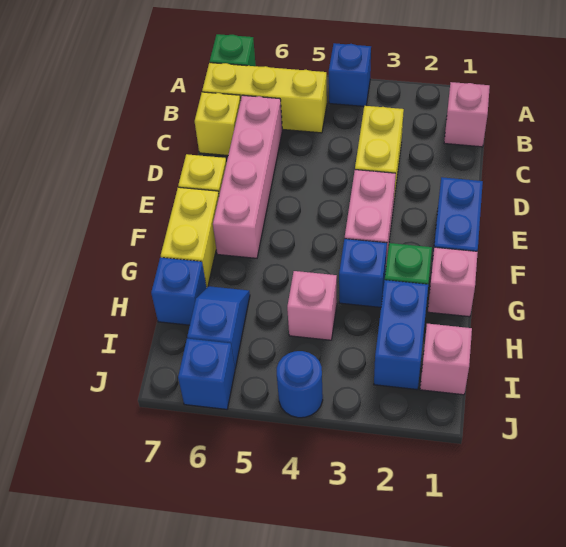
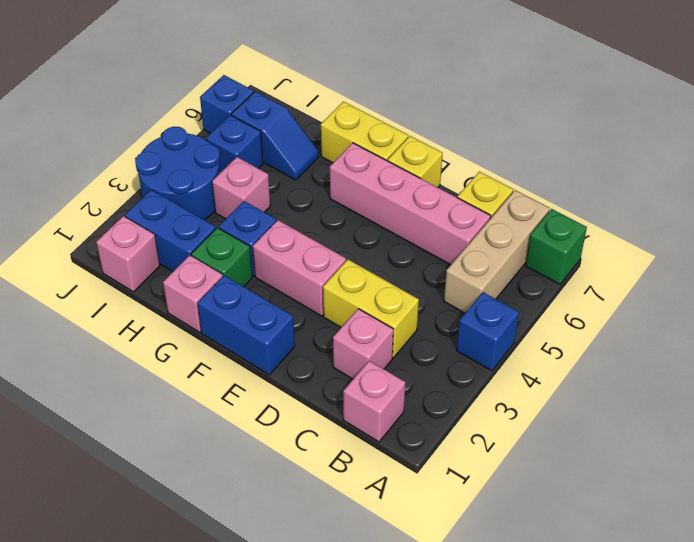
yellow 1x3 brick [202,63,327,133] -> tan 1x3 brick [444,190,550,313]
none -> pink 1x1 brick [333,309,393,379]
blue 1x1 brick [151,257,206,325] -> blue 1x1 brick moved to [206,115,263,173]
blue 1x1 round brick [277,351,323,418] -> blue 2x2 round brick [135,127,220,220]

